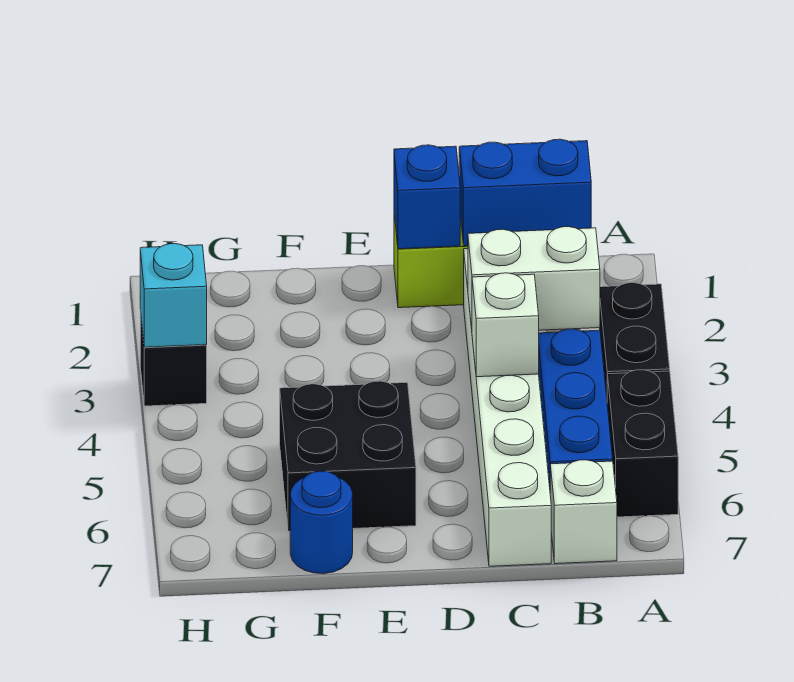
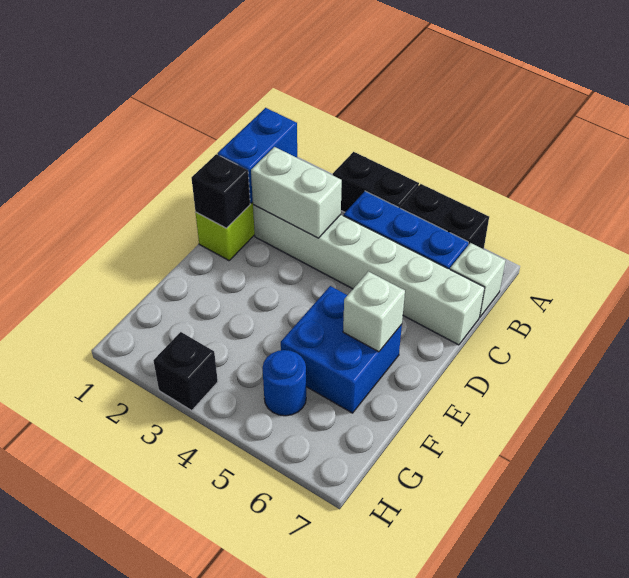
white 1x2 brick [468,227,600,330] -> white 1x2 brick turned to [251,147,342,238]
white 1x1 brick [472,273,539,377] -> white 1x1 brick moved to [343,271,405,352]
blue 1x1 brick [394,145,460,249] -> black 1x1 brick [192,154,250,228]
black 2x2 brick [280,381,416,531] -> blue 2x2 brick [281,286,402,413]
blue 1x1 round brick [290,471,353,574] -> blue 1x1 round brick moved to [263,350,306,416]
cyan 1x1 brick [140,244,207,347] -> none

